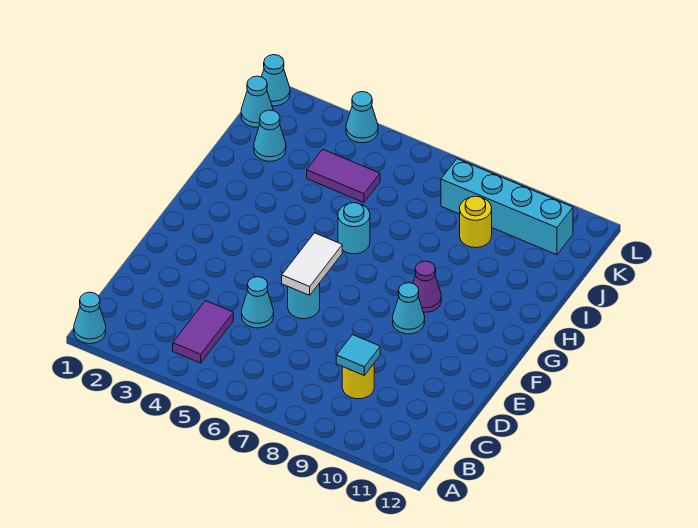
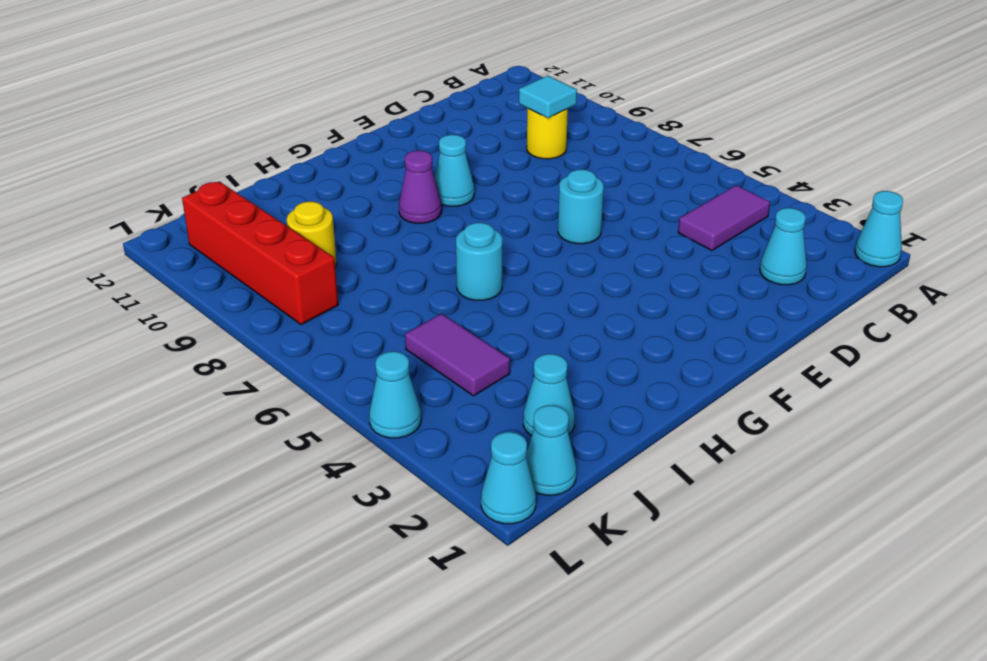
cyan 1x1 cone [242,277,274,328] -> cyan 1x1 cone moved to [760,208,807,285]
white 1x2 tile [282,233,342,295] -> none
cyan 1x4 brick [441,159,573,255] -> red 1x4 brick [182,181,338,325]

